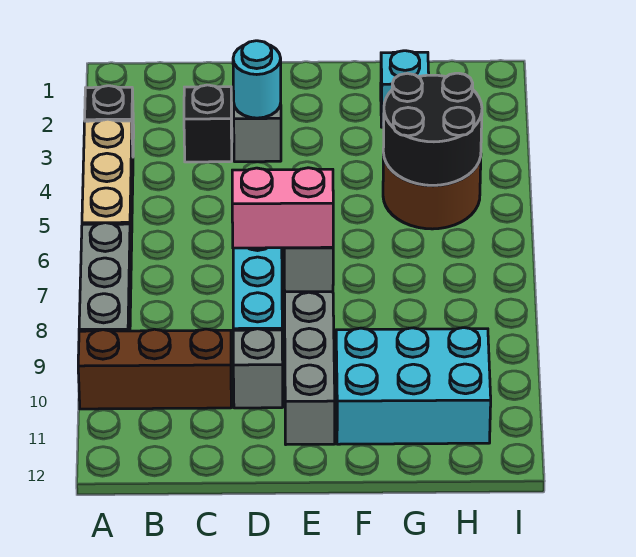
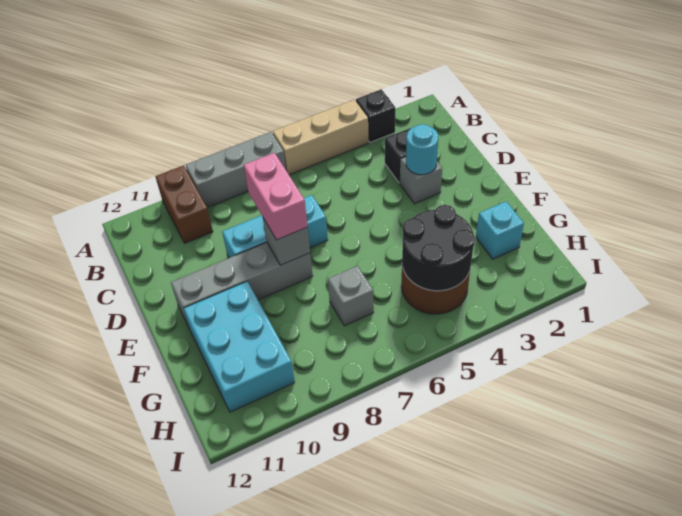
brown 1x3 brick [78,329,231,409] -> brown 1x2 brick [155,165,213,243]
grey 1x1 brick [233,329,283,408] -> grey 1x1 brick moved to [328,266,374,326]

